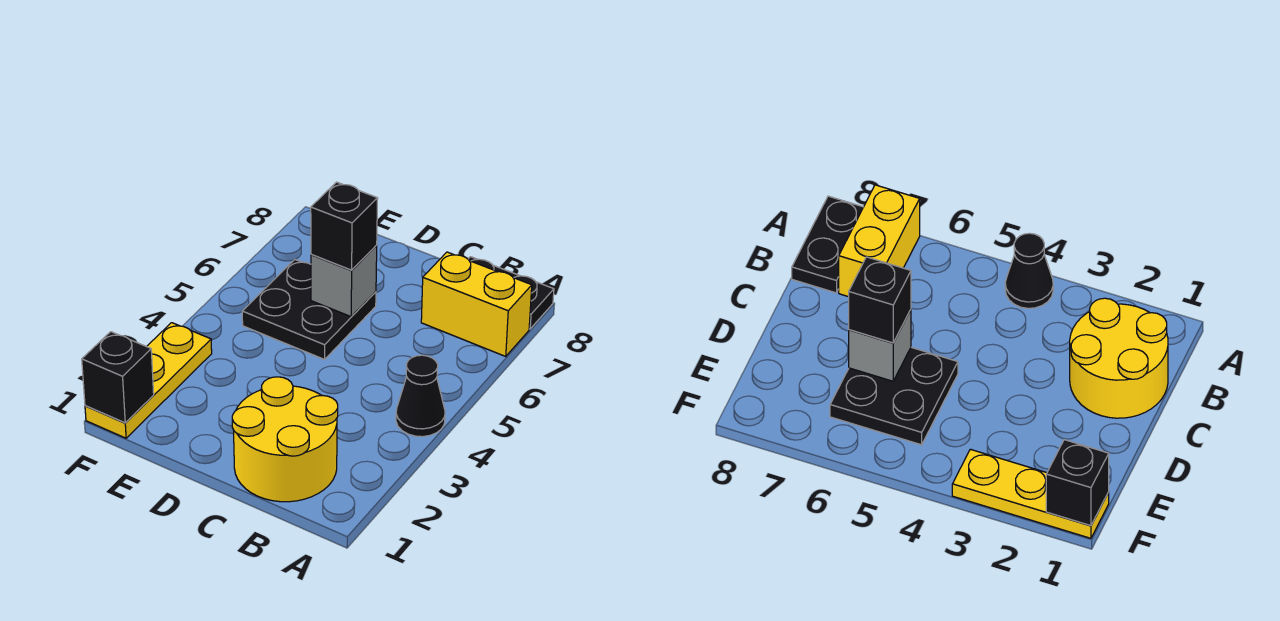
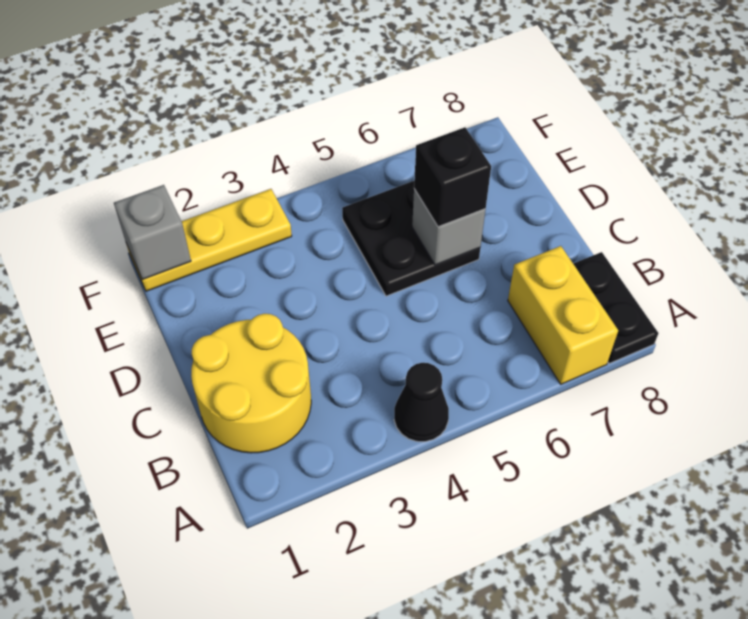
black 1x1 brick [82,332,154,423] -> grey 1x1 brick [114,185,191,280]

